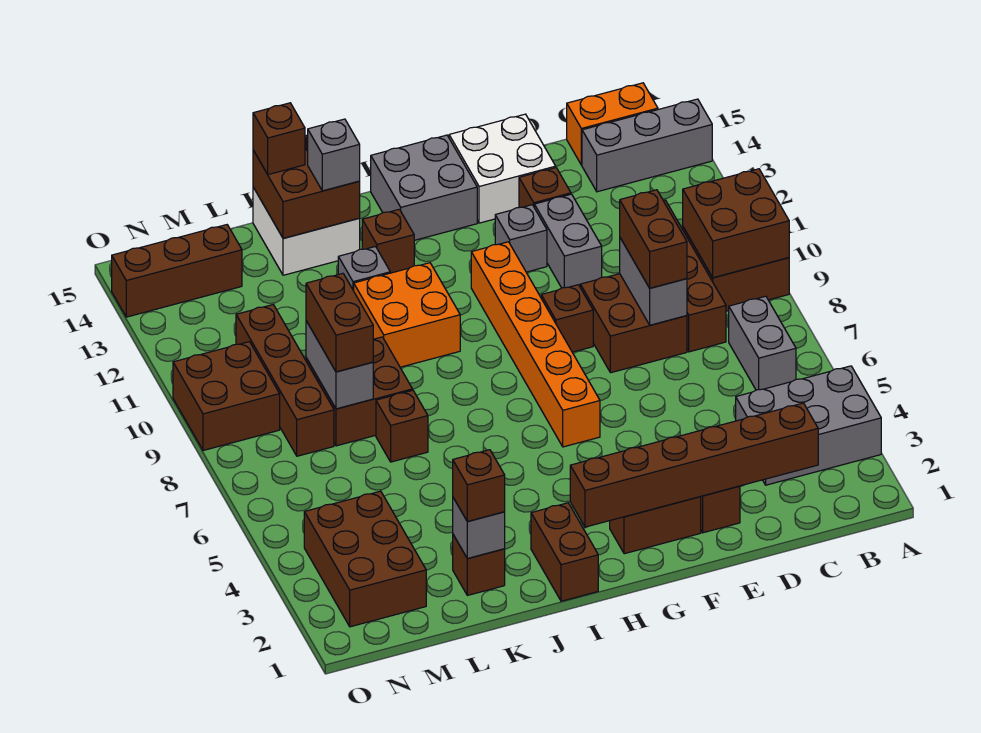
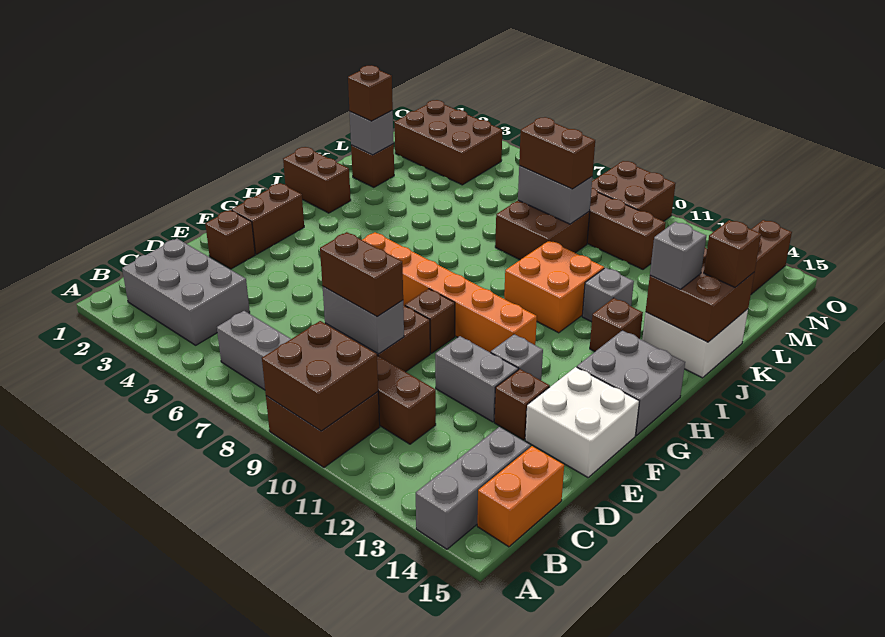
grey 2x3 brick [736,366,881,485] -> grey 2x3 brick turned to [122,239,250,345]
brown 1x6 brick [570,403,818,527] -> none
brown 1x1 brick [376,390,428,462] -> none

